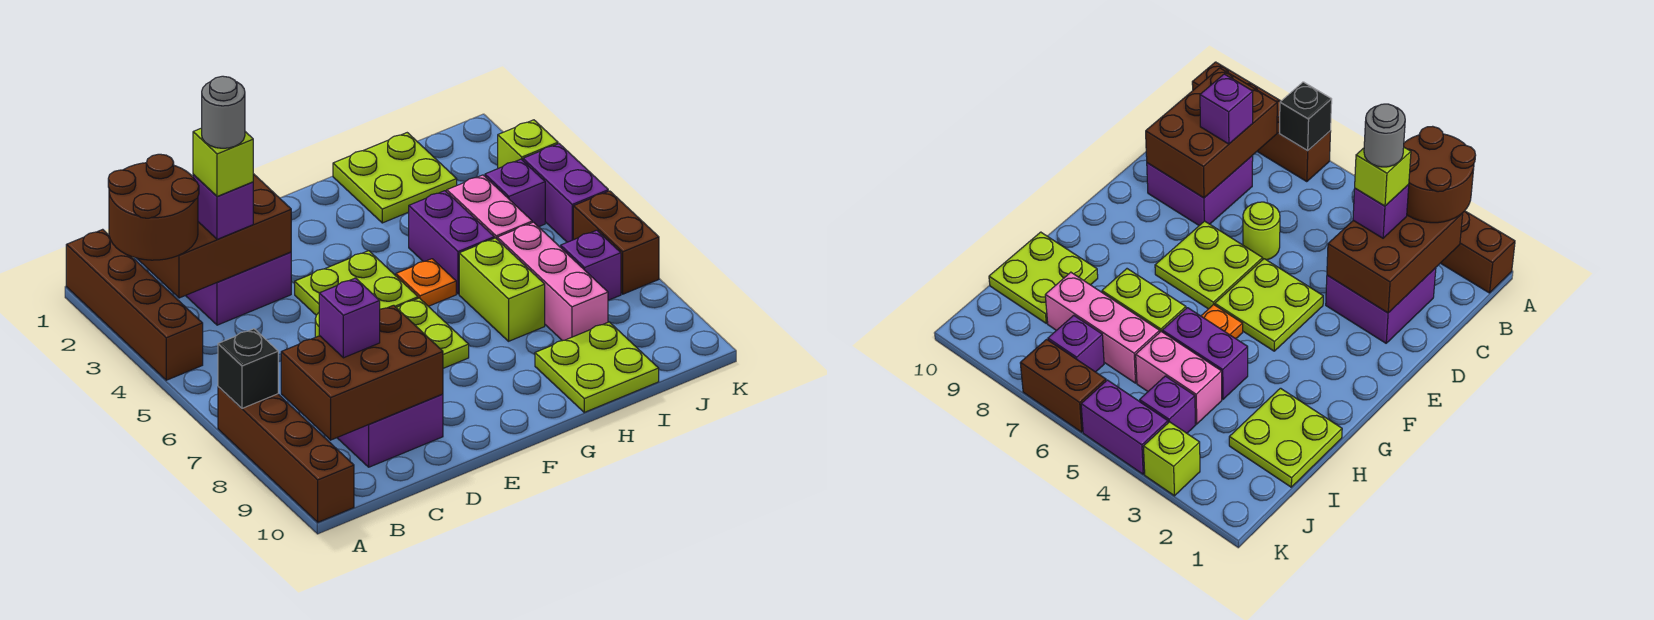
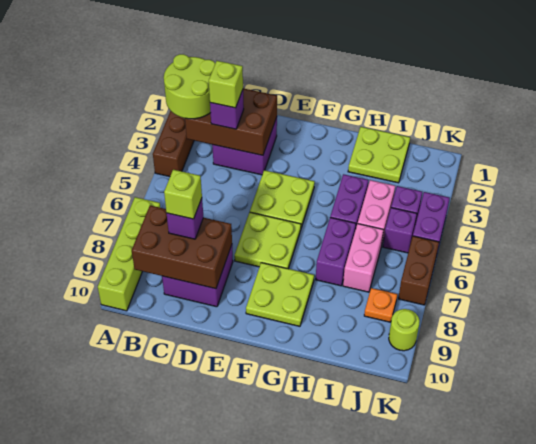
brown 2x2 round brick [108,154,199,260] -> lime 2x2 round brick [164,54,215,119]
brown 1x4 brick [218,387,354,522] -> lime 1x4 brick [98,197,160,311]
black 1x1 brick [218,329,278,408] -> none
grey 1x1 round brick [202,76,245,148] -> none
lime 1x1 round brick [1243,202,1280,260] -> lime 1x1 round brick moved to [389,309,420,351]
orange 1x1 plate [396,259,456,306] -> orange 1x1 plate moved to [364,288,397,322]
lime 1x2 brick [459,238,545,341] -> purple 1x2 brick [316,218,356,286]
lime 2x2 plate [535,322,659,412] -> lime 2x2 plate moved to [246,263,314,326]
pink 1x3 brick [497,222,608,341] -> pink 1x2 brick [343,224,384,292]
purple 1x1 brick [561,230,621,300] -> purple 1x1 brick moved to [383,208,417,253]
lime 1x1 brick [498,120,558,168] -> lime 1x1 brick moved to [164,170,202,219]

